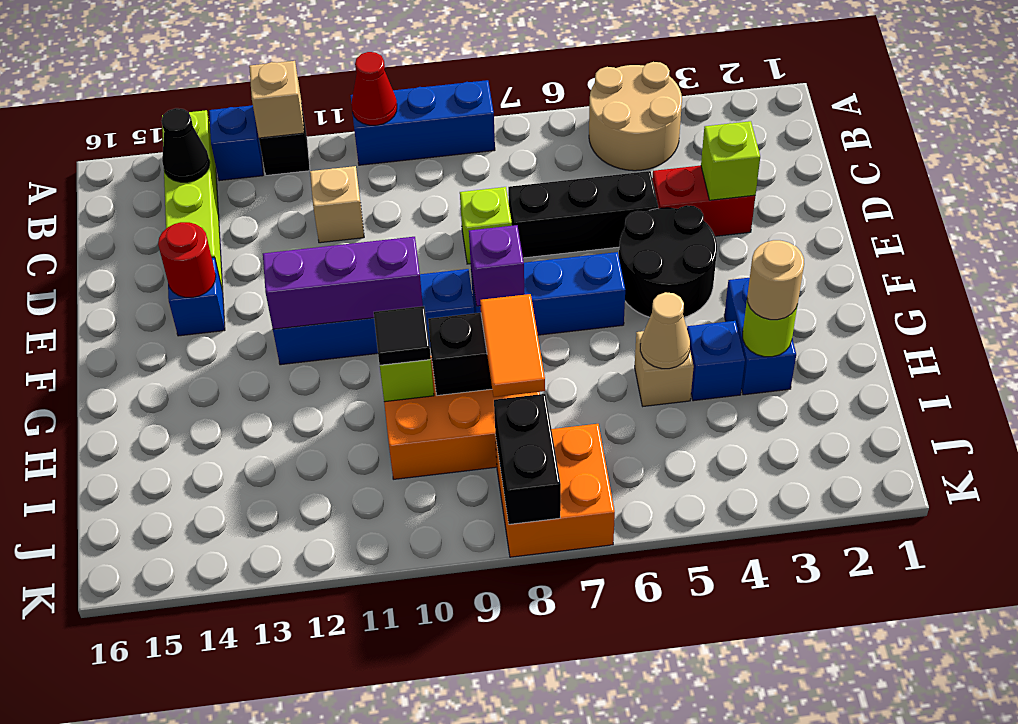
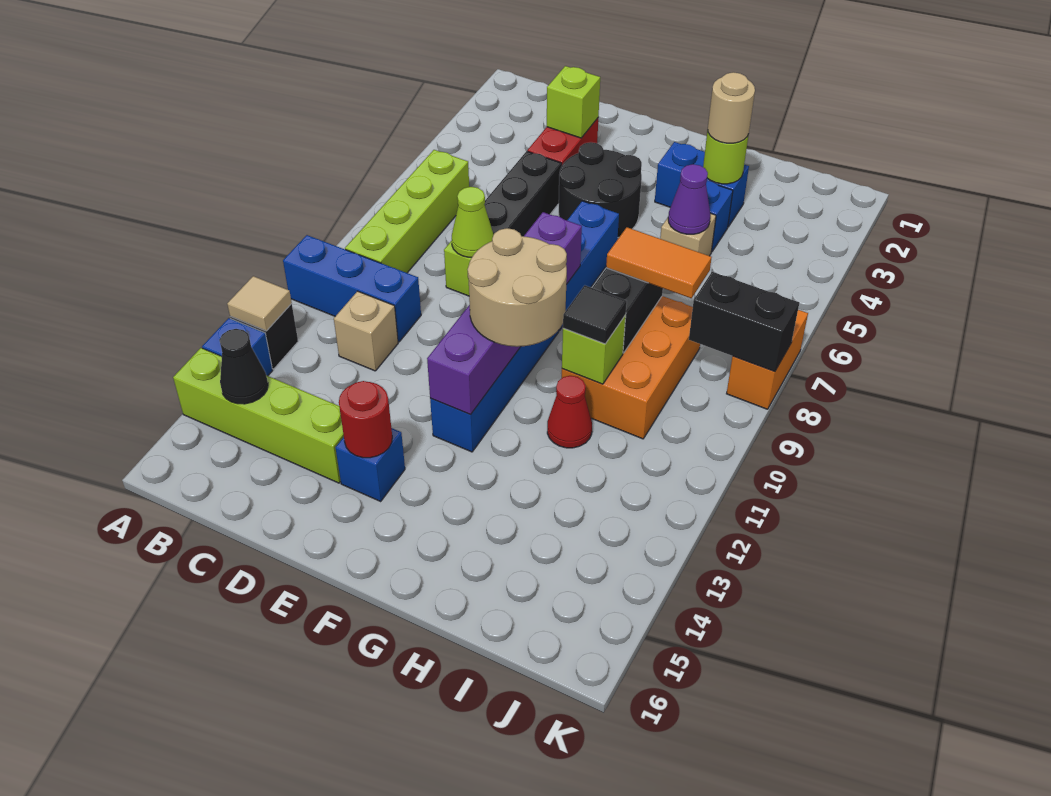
tan 2x2 round brick [589,62,682,171] -> tan 2x2 round brick moved to [467,228,567,347]
blue 1x3 brick [351,80,495,165] -> blue 1x3 brick turned to [283,235,421,342]
red 1x1 cone [351,52,397,125] -> red 1x1 cone moved to [547,376,592,448]
tan 1x1 brick [249,61,304,138] -> tan 1x1 tile [227,276,292,331]
none -> lime 1x4 brick [345,150,469,273]
none -> lime 1x1 cone [452,187,494,257]
tan 1x1 cone [640,292,690,369] -> purple 1x1 cone [668,164,710,234]
orange 2x2 brick [496,424,615,557] -> orange 1x2 brick [727,310,808,409]

